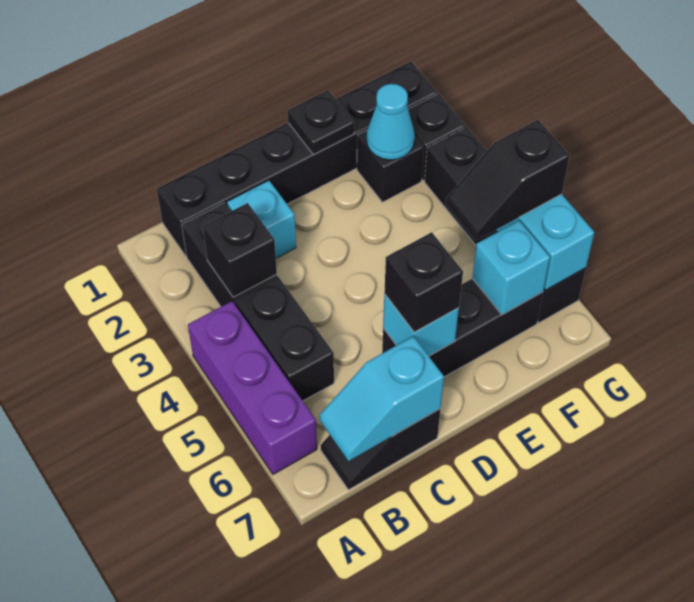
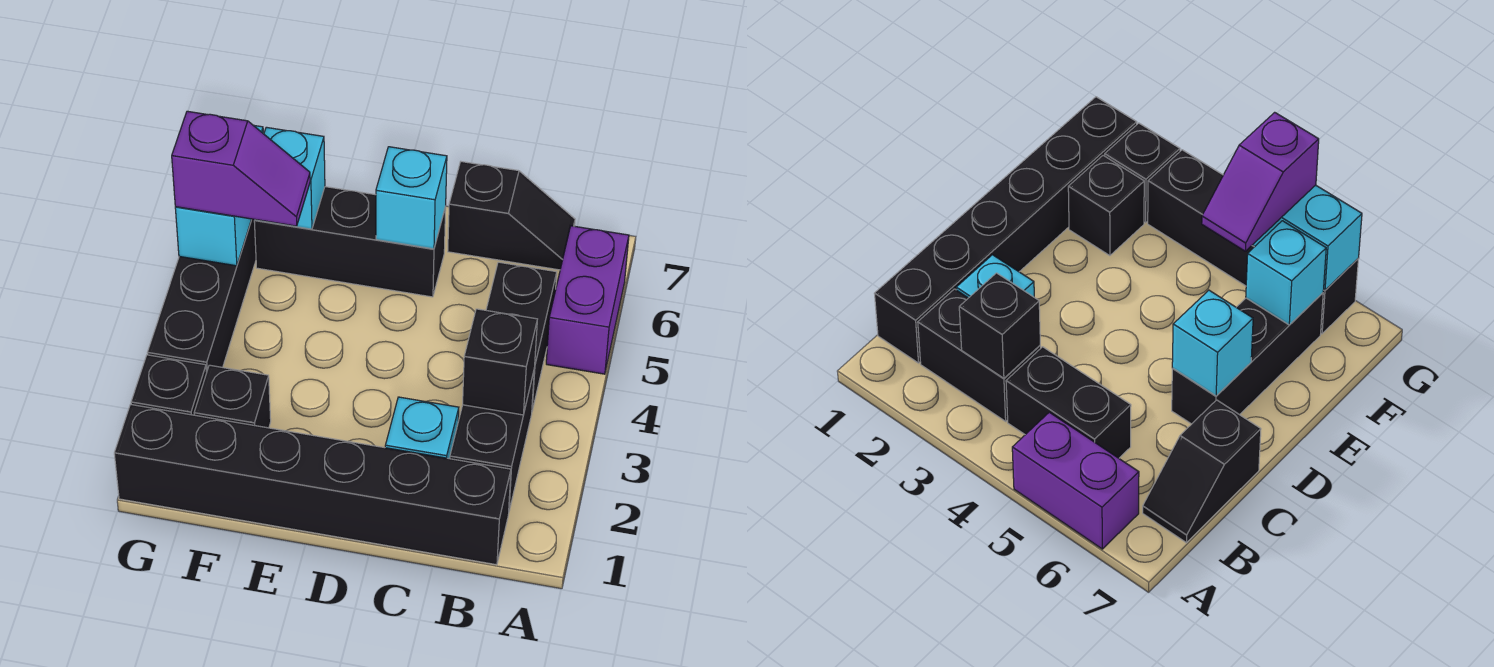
purple 1x3 brick [188,301,317,474] -> purple 1x2 brick [546,226,629,374]
cyan 1x2 slope [320,336,444,461] -> none
black 1x1 brick [384,232,463,332] -> none
black 1x1 plate [288,90,354,155] -> none
cyan 1x1 cone [367,84,415,160] -> none
black 1x2 slope [446,120,569,241] -> purple 1x2 slope [172,111,310,226]

